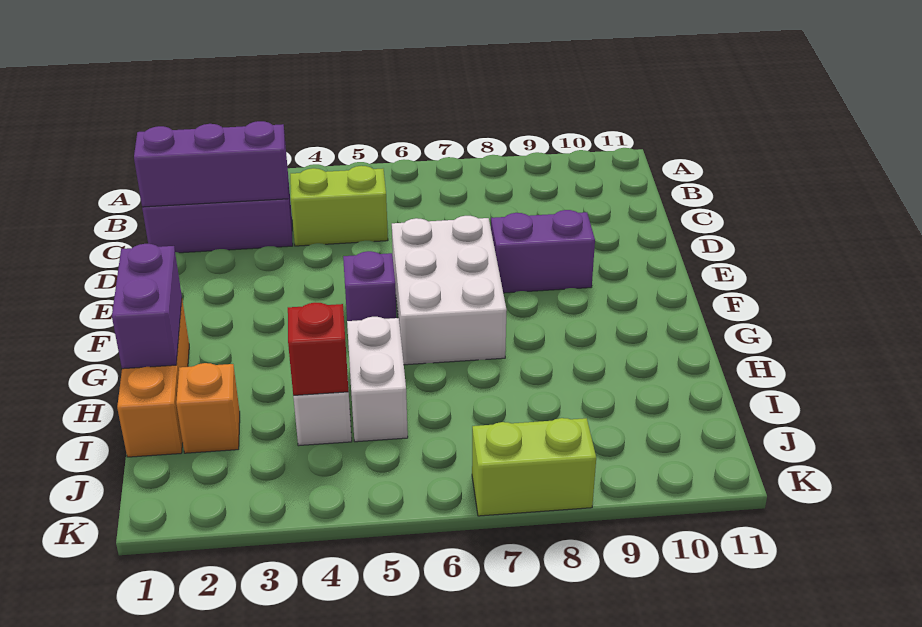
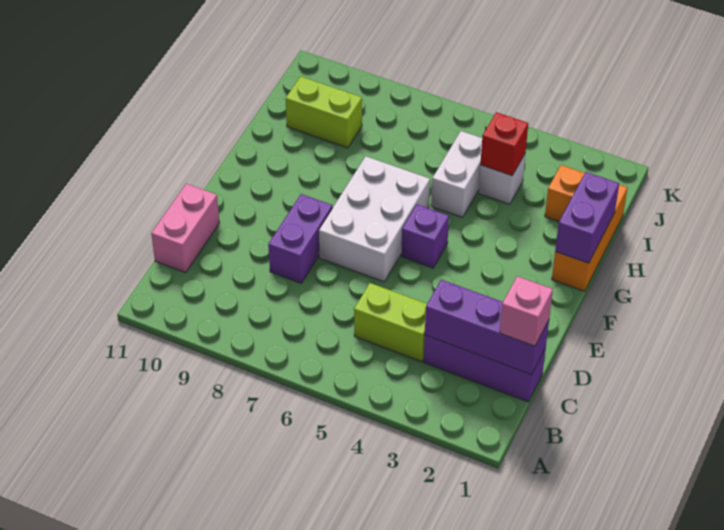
none -> pink 1x1 brick [500,276,553,346]
none -> pink 1x2 brick [151,184,219,273]
purple 1x2 brick [491,210,595,293] -> purple 1x2 brick turned to [268,194,333,283]
lime 1x2 brick [472,418,596,516] -> lime 1x2 brick moved to [286,76,362,148]

